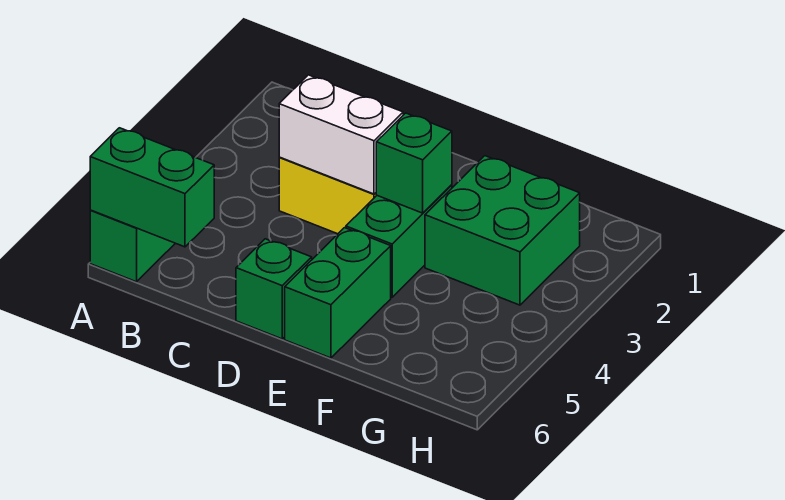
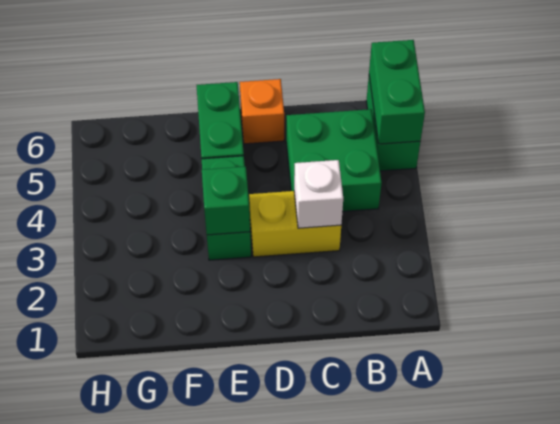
green 1x2 brick [90,128,214,247] -> green 1x2 brick turned to [369,40,425,144]
white 1x2 brick [279,75,403,194] -> white 1x1 brick [294,160,343,228]
green 1x1 brick [236,239,312,339] -> orange 1x1 brick [240,79,284,144]
green 2x2 brick [425,156,580,305] -> green 2x2 brick moved to [286,109,382,212]

